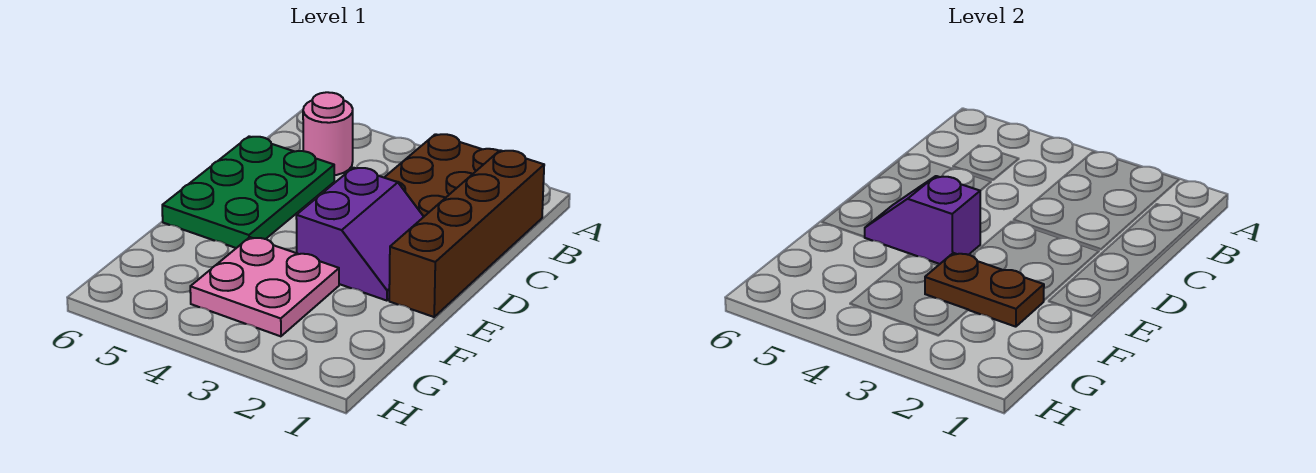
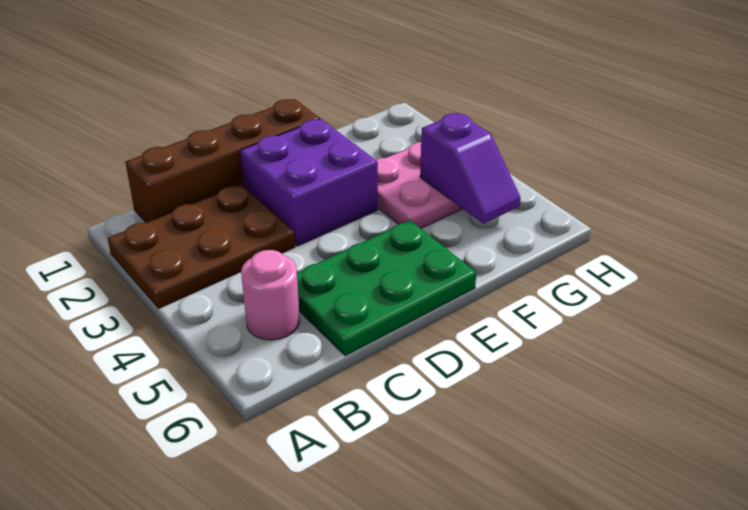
purple 2x2 slope [296,168,424,301] -> purple 2x2 brick [240,119,378,246]
purple 1x2 slope [865,176,980,264] -> purple 1x2 slope moved to [420,113,521,224]
brown 1x2 plate [925,253,1044,327] -> none

